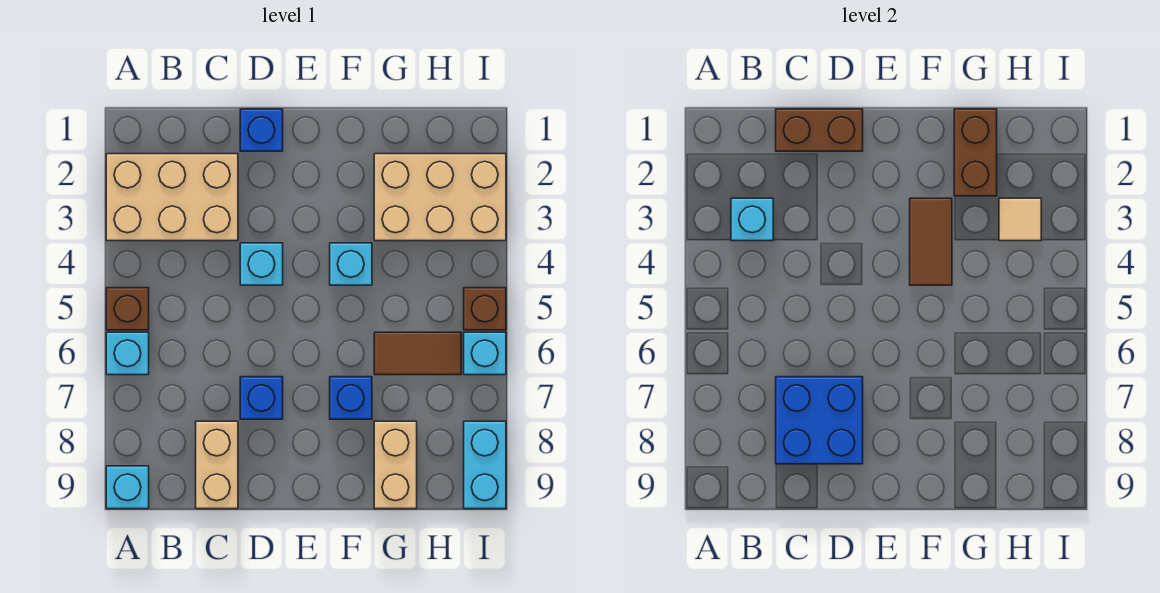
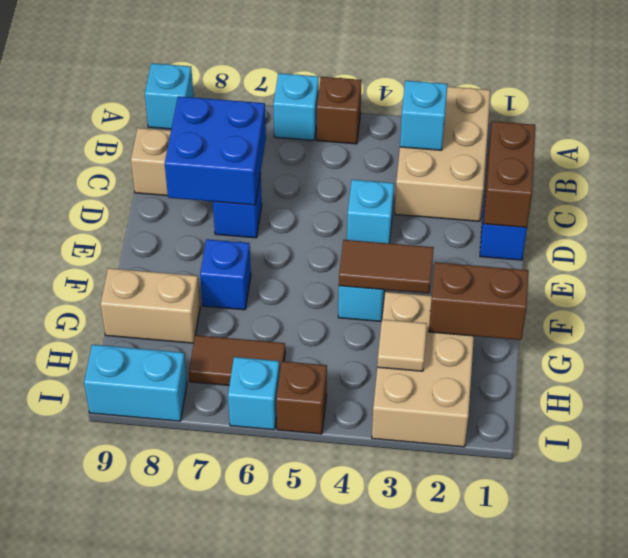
brown 1x2 tile [374,332,461,375] -> brown 1x2 tile turned to [189,335,285,385]

